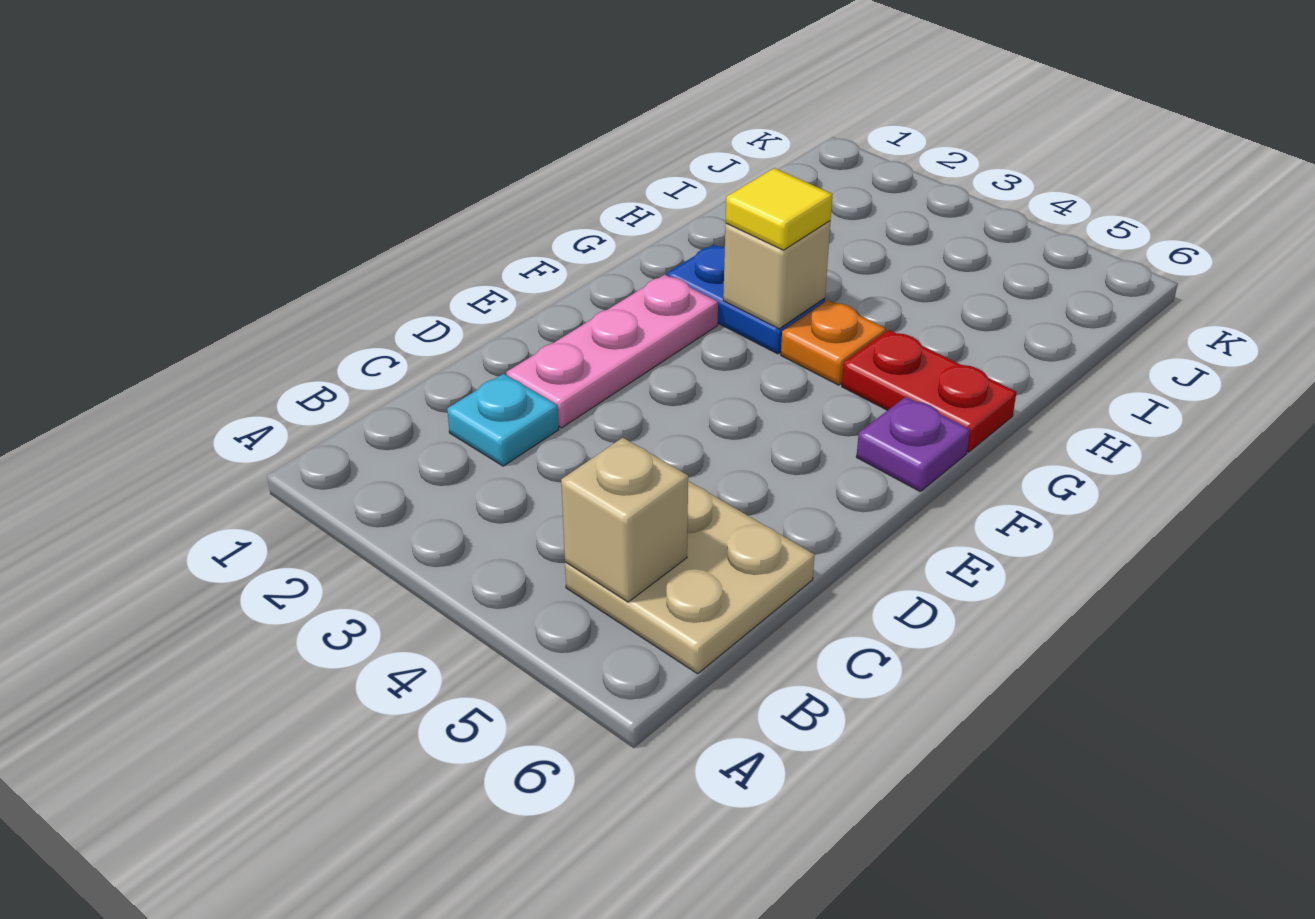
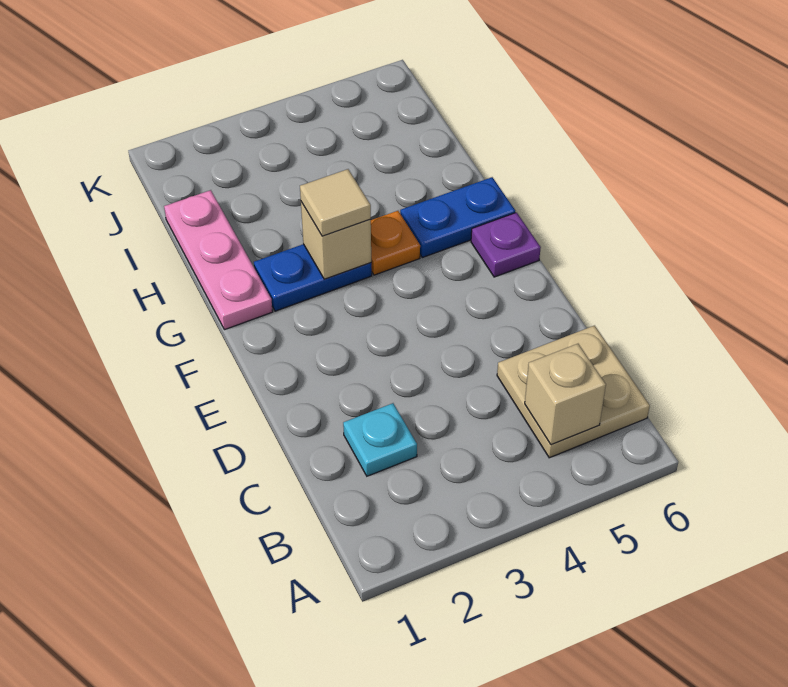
pink 1x3 plate [506,275,718,428] -> pink 1x3 plate moved to [164,190,273,330]
yellow 1x1 tile [725,168,832,250] -> tan 1x1 tile [300,169,371,236]
red 1x2 plate [842,330,1016,452] -> blue 1x2 plate [400,177,515,258]

